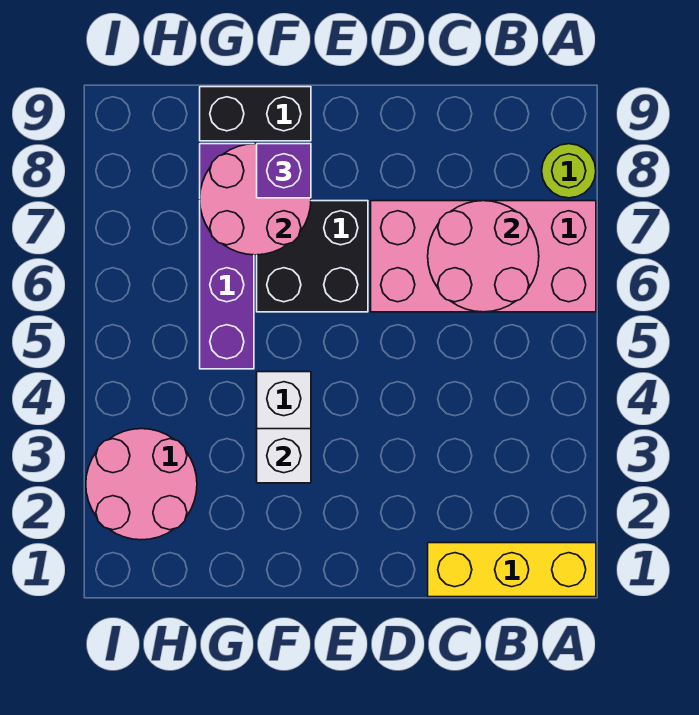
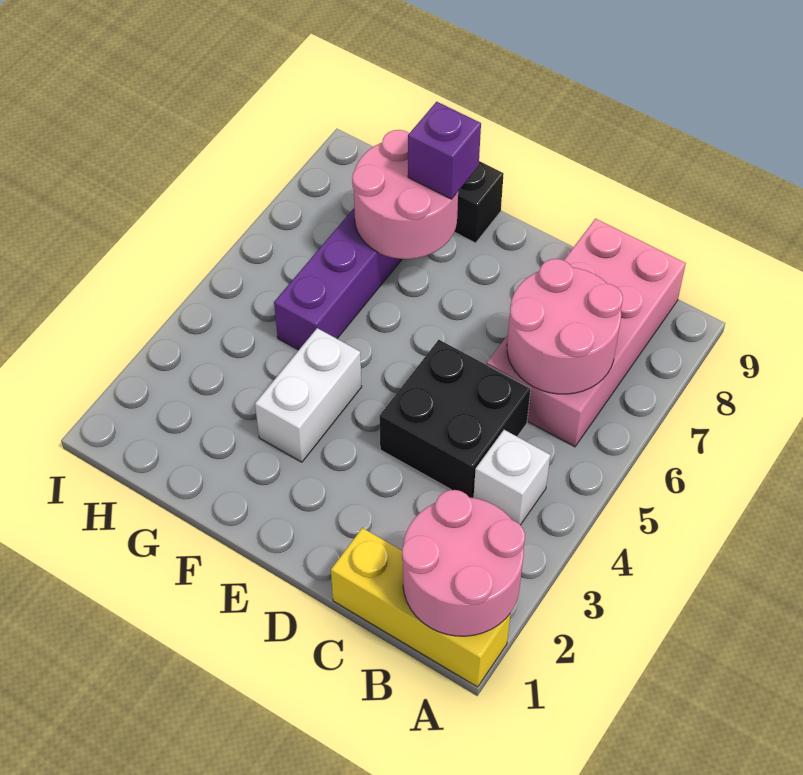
pink 2x4 brick [371,201,596,312] -> pink 2x4 brick turned to [487,219,686,447]
lime 1x1 round brick [542,144,596,198] -> none
black 2x2 brick [257,201,368,312] -> black 2x2 brick moved to [380,340,531,498]
white 1x1 brick [257,429,311,483] -> white 1x1 brick moved to [474,430,550,525]
pink 2x2 round brick [86,429,197,540] -> pink 2x2 round brick moved to [402,490,525,636]

